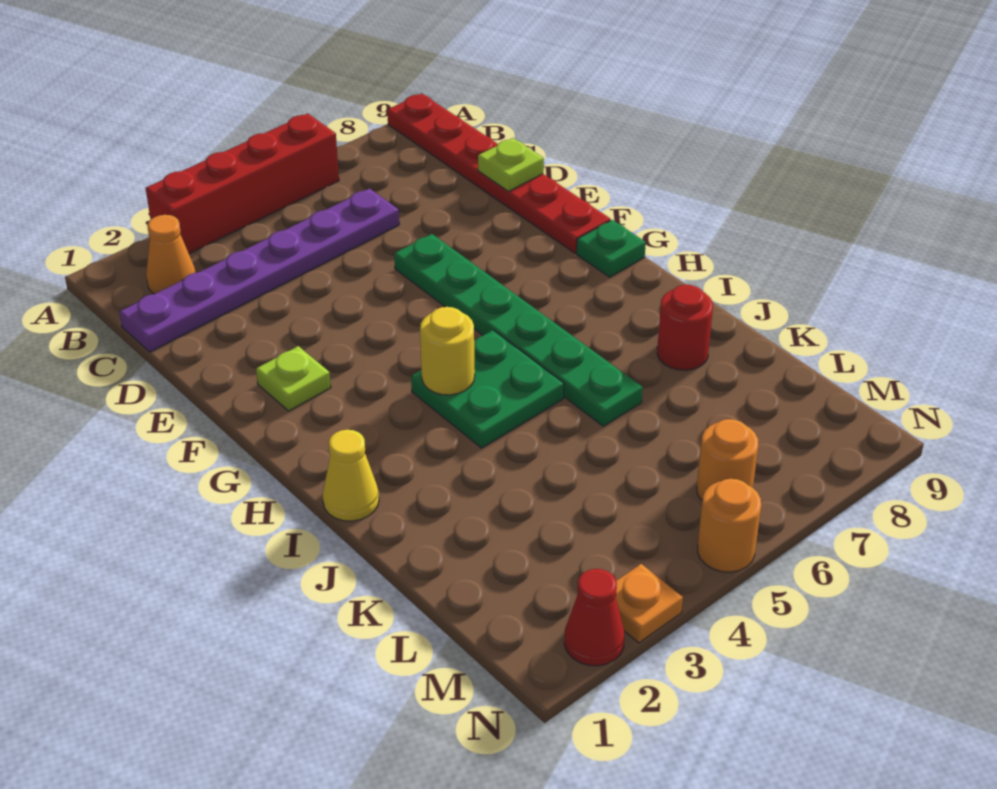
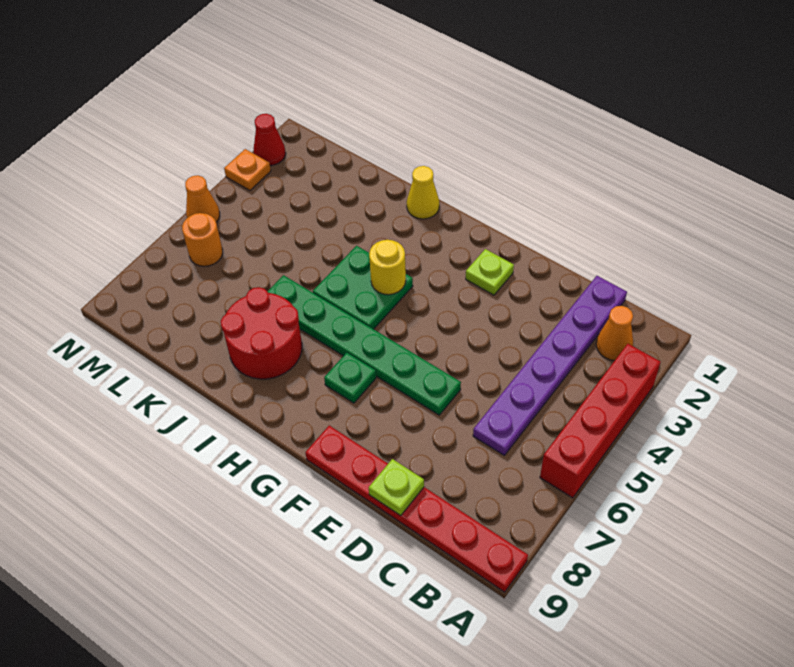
green 1x1 plate [577,220,646,277] -> green 1x1 plate moved to [324,353,376,403]
red 1x1 round brick [657,285,713,370] -> red 2x2 round brick [221,287,302,379]
orange 1x1 round brick [698,479,761,572] -> orange 1x1 cone [185,175,220,222]

